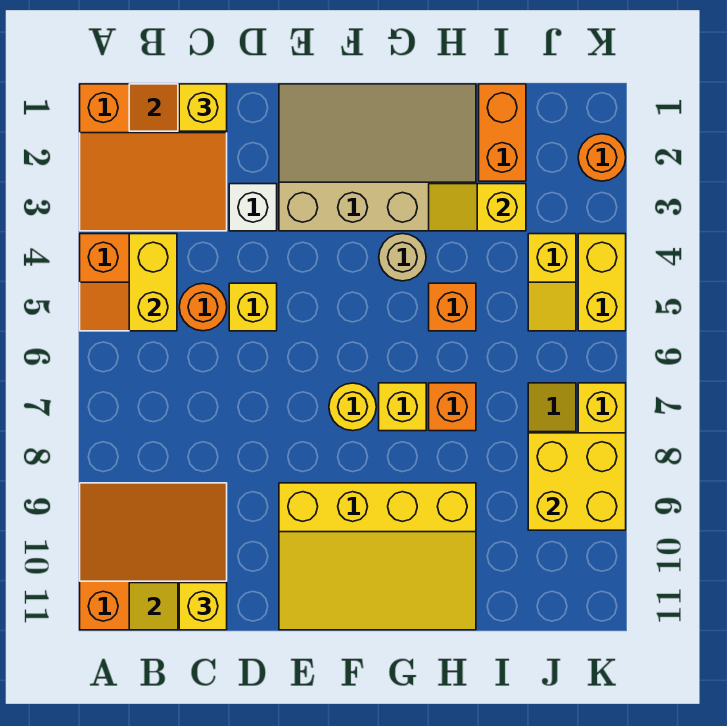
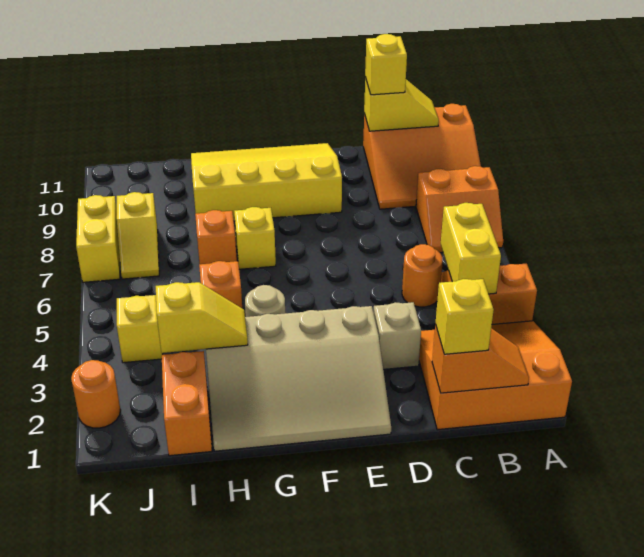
none -> orange 2x2 slope [416,166,503,253]
white 1x1 brick [229,184,277,231] -> tan 1x1 brick [374,302,421,369]
yellow 1x1 brick [229,283,277,331] -> none
yellow 1x1 round brick [329,383,376,431] -> none
yellow 2x2 brick [528,433,626,530] -> none
yellow 1x2 brick [578,234,626,331] -> none

